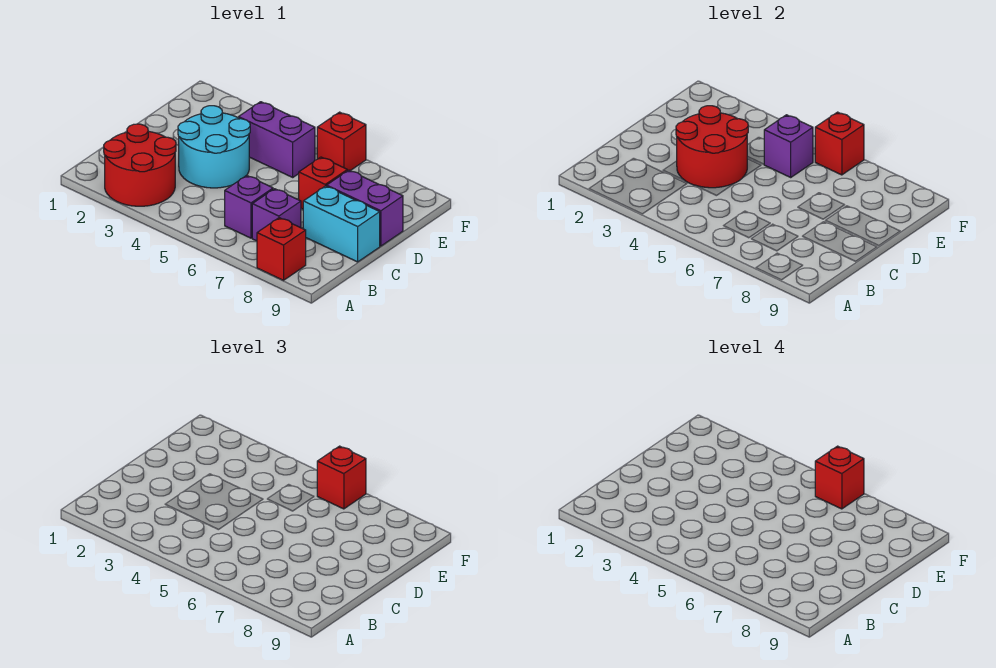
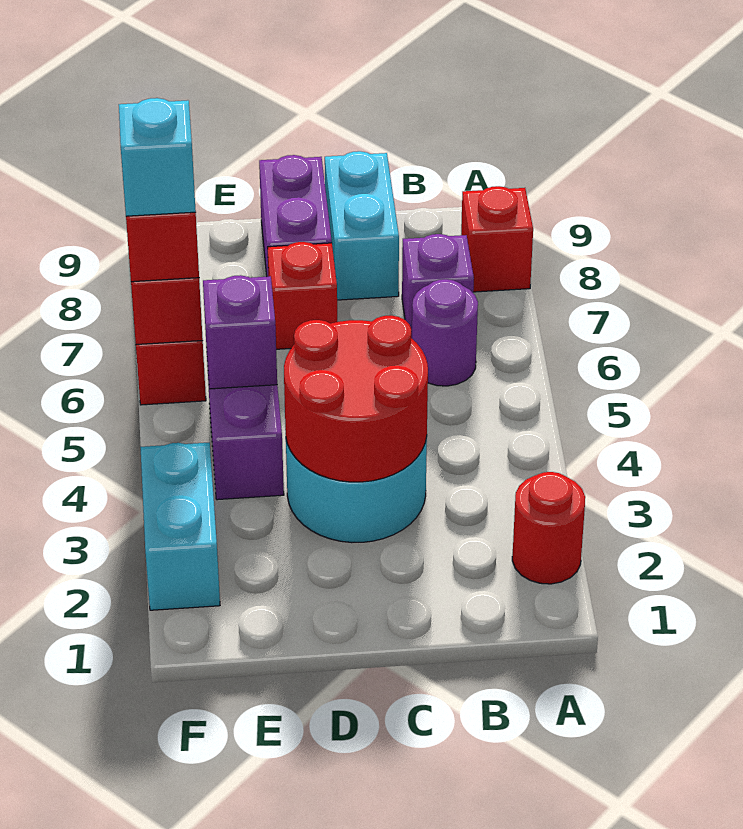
red 2x2 round brick [104,124,176,206] -> red 1x1 round brick [512,472,585,584]
purple 1x1 brick [225,175,273,238] -> purple 1x1 round brick [412,279,478,386]
none -> cyan 1x2 brick [140,443,220,610]
red 1x1 brick [815,446,864,509] -> cyan 1x1 brick [119,98,196,216]

